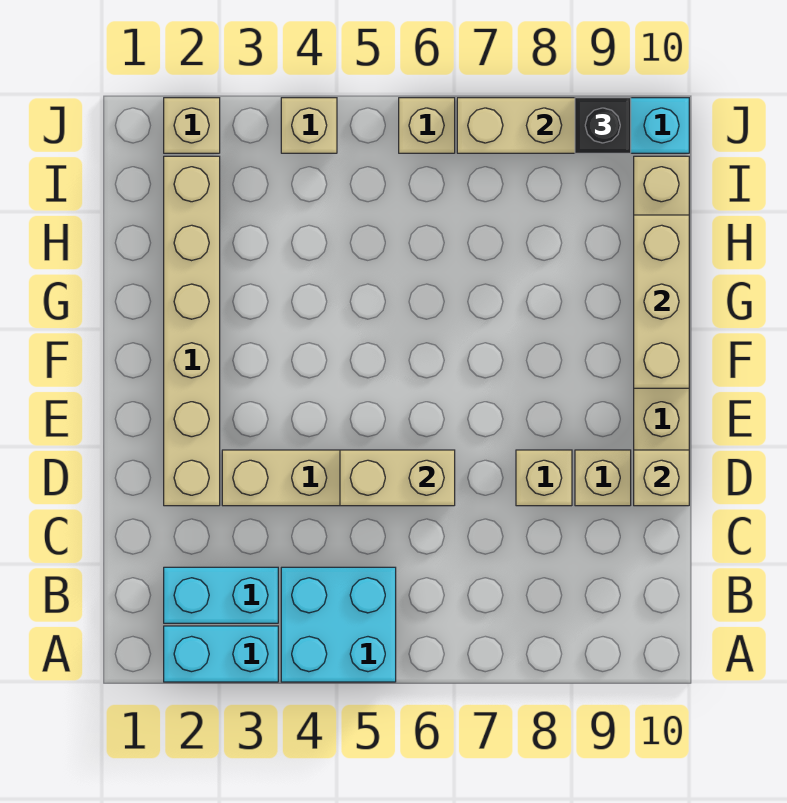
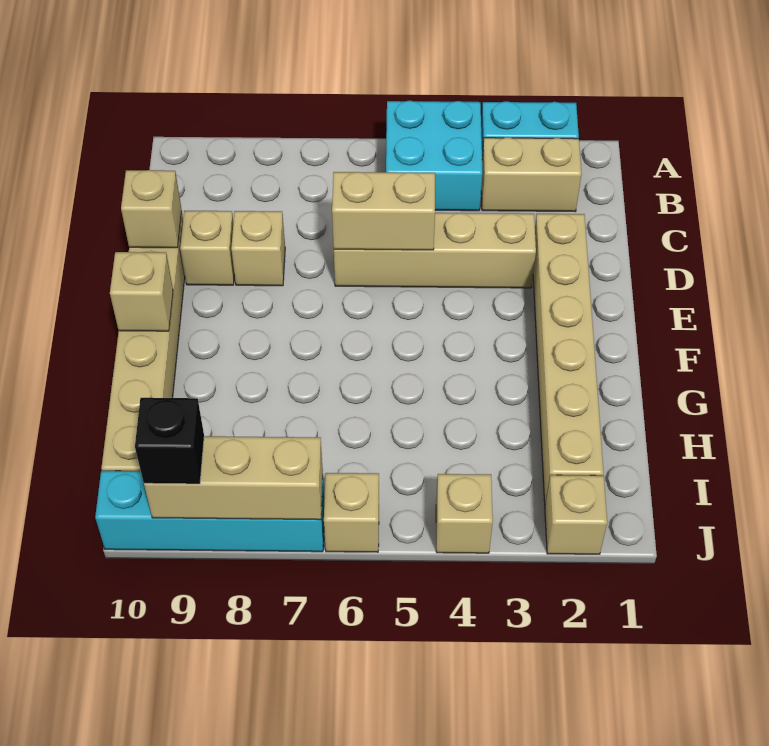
cyan 1x2 brick [164,567,278,623] -> tan 1x2 brick [481,137,582,212]
tan 1x3 brick [634,215,689,388] -> tan 1x1 brick [110,252,173,331]

